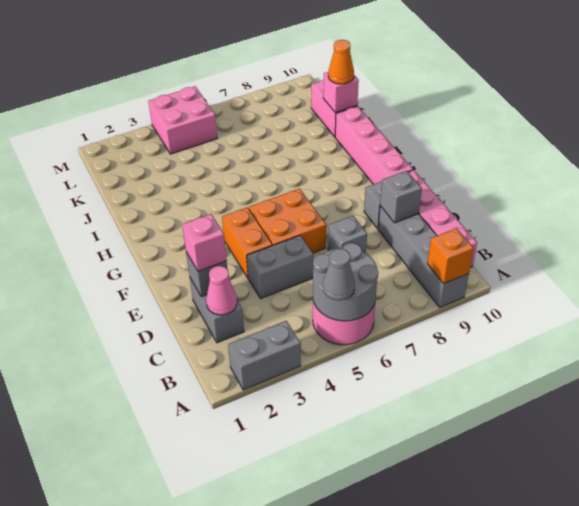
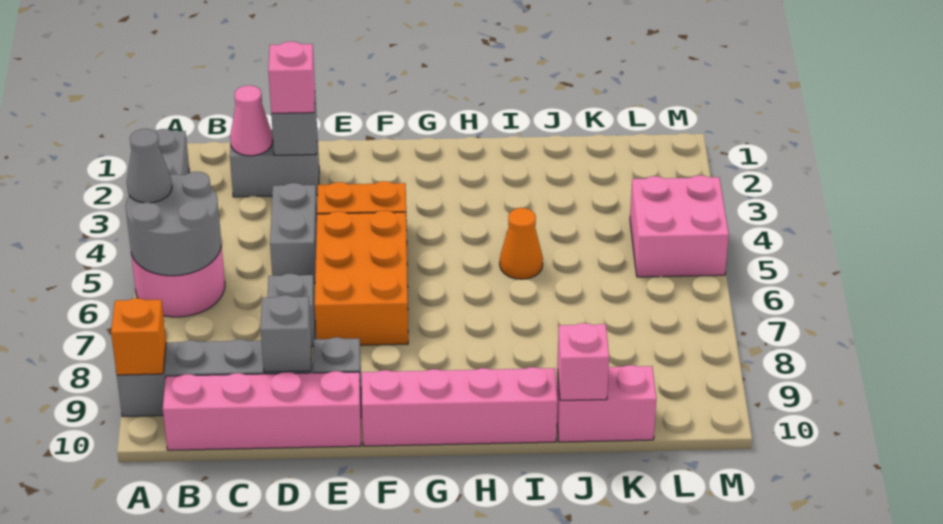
orange 2x2 brick [249,189,326,253] -> orange 2x3 brick [315,211,408,345]
orange 1x1 cone [328,40,354,84] -> orange 1x1 cone moved to [500,208,543,279]

